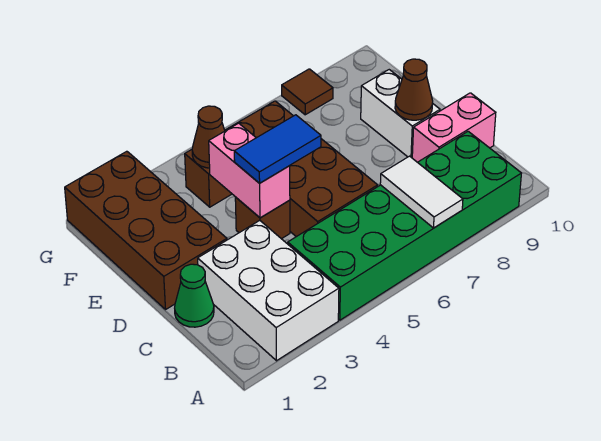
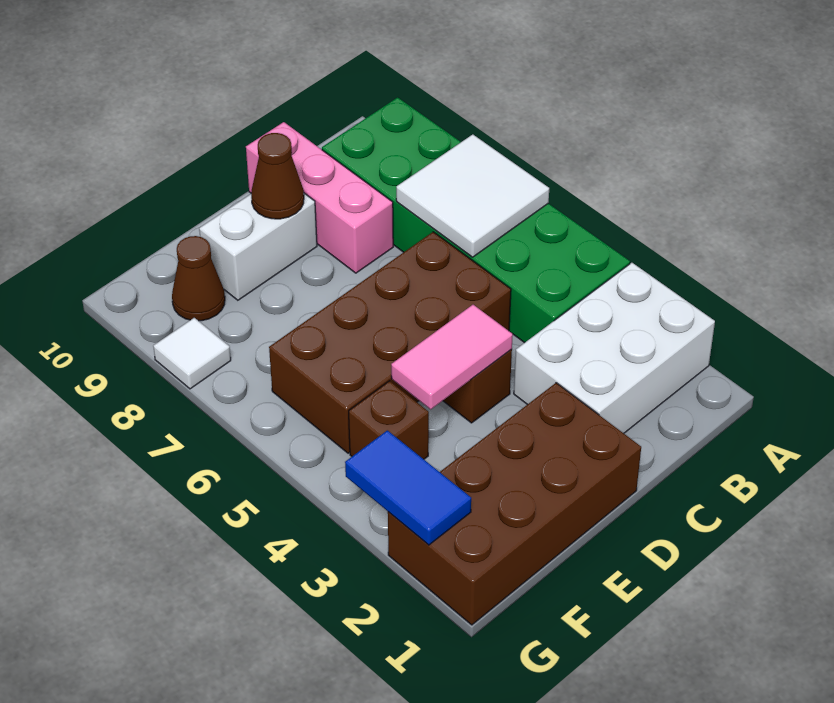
white 1x2 tile [380,156,463,228] -> white 2x2 tile [396,134,549,257]
green 1x1 cone [175,264,214,327] -> none
pink 1x2 brick [412,93,496,162] -> pink 1x3 brick [246,122,393,273]
pink 1x2 brick [209,123,290,218] -> pink 1x2 tile [391,305,513,409]
blue 1x2 tile [234,115,321,183] -> blue 1x2 tile moved to [345,430,471,545]
brown 1x1 cone [192,106,225,168] -> brown 1x1 cone moved to [172,236,225,321]
brown 1x1 tile [282,69,333,115] -> white 1x1 tile [153,318,231,389]

